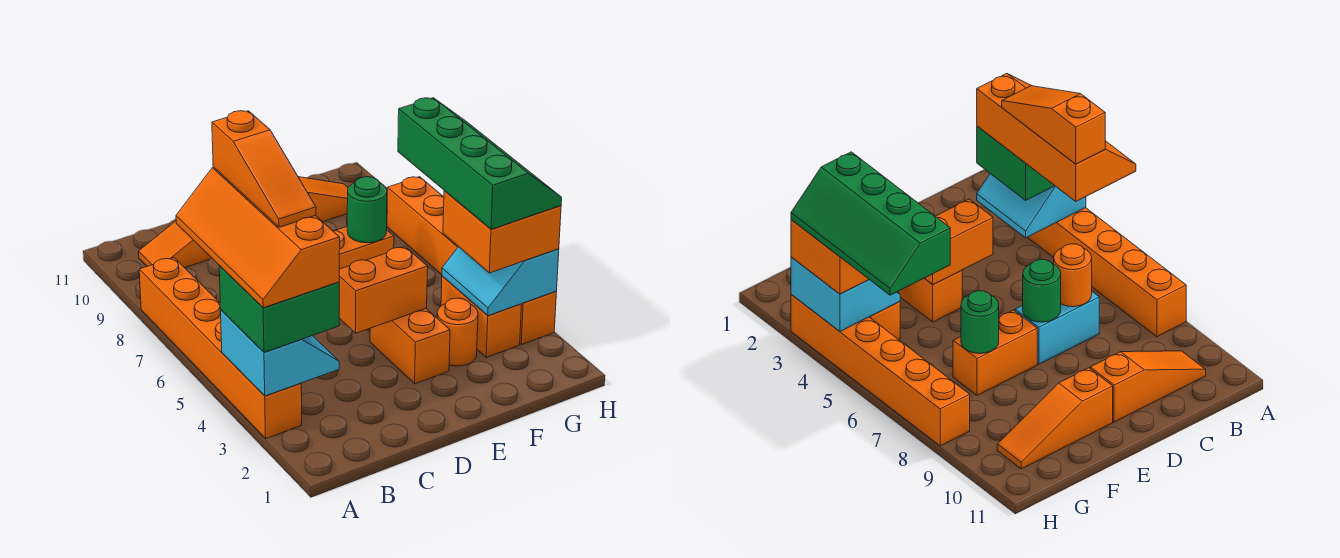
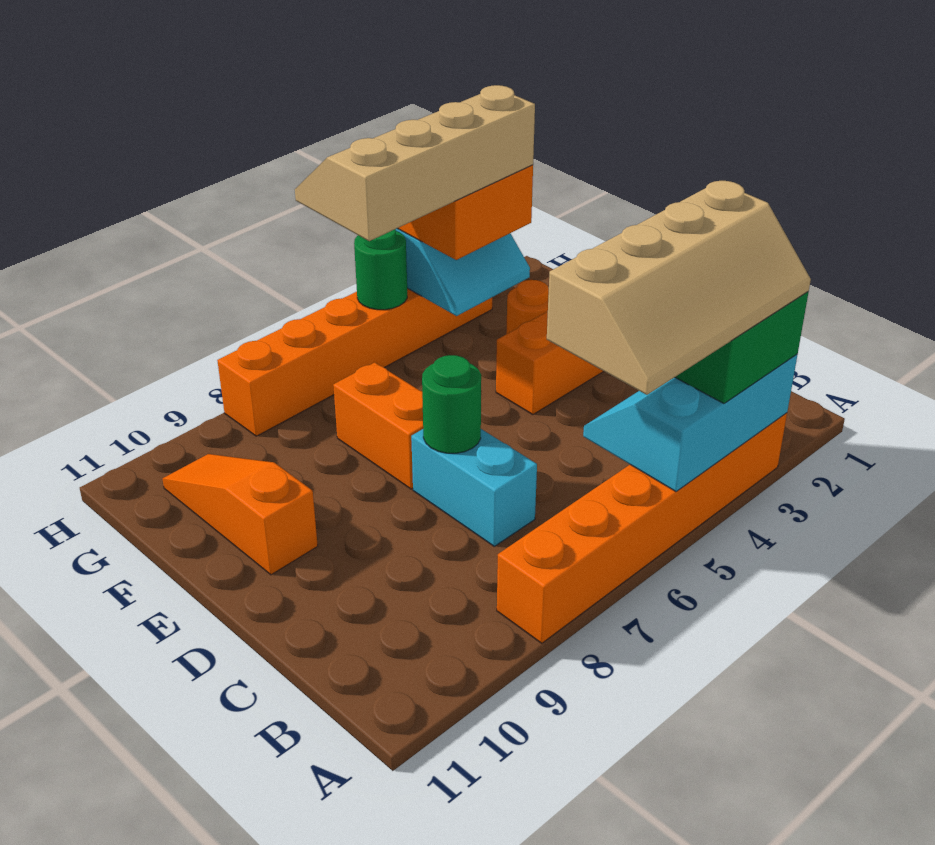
cyan 2x2 slope [221,310,339,396] -> cyan 2x3 slope [583,354,797,492]
orange 2x4 slope [176,167,340,308] -> tan 2x4 slope [547,181,811,395]
orange 1x3 slope [212,111,316,227] -> none
orange 1x3 slope [139,221,211,268] -> none
orange 1x1 round brick [1054,244,1092,307] -> none
orange 1x2 brick [339,247,428,333] -> none
green 1x1 round brick [347,177,387,243] -> green 1x1 round brick moved to [354,229,407,310]
orange 1x2 brick [441,276,522,357] -> none
green 2x4 slope [398,98,562,230] -> tan 2x4 slope [295,85,535,241]

